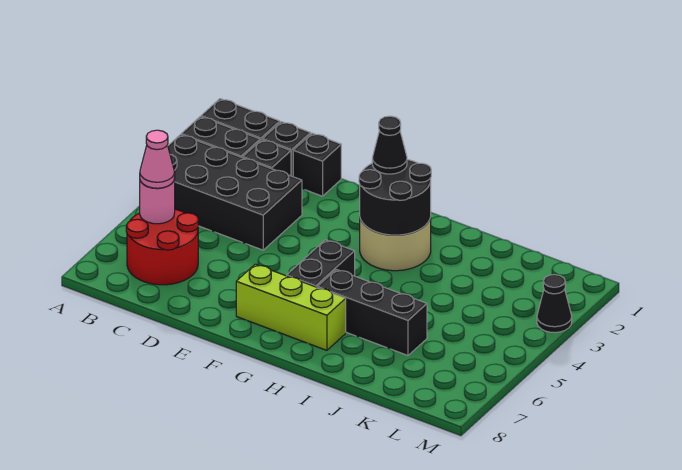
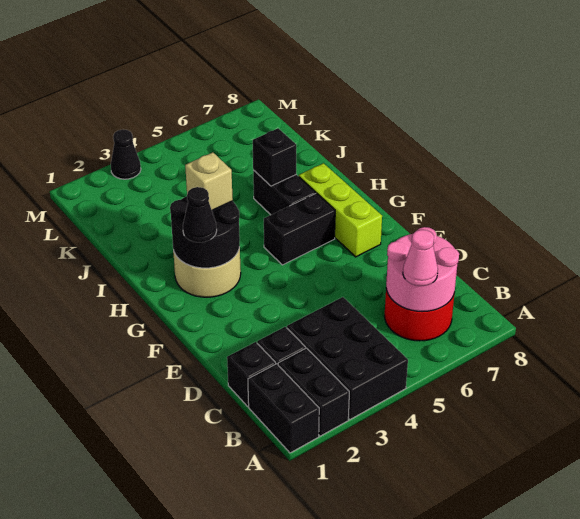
black 2x4 brick [168,135,302,250] -> black 2x3 brick [287,297,408,419]
pink 1x1 round brick [140,178,175,224] -> pink 2x2 round brick [386,227,459,312]
black 1x1 brick [293,133,341,196] -> black 1x1 brick moved to [253,128,296,186]
none -> tan 1x1 brick [185,152,233,210]
black 1x3 brick [317,269,427,355] -> black 1x2 brick [253,170,316,215]

